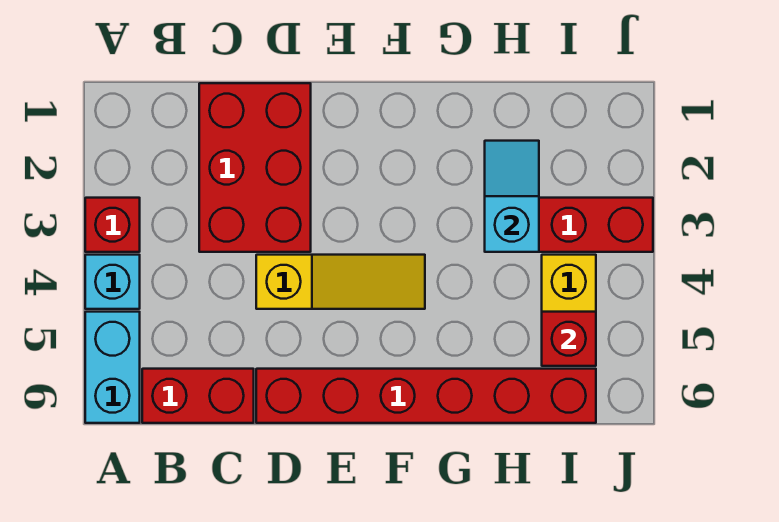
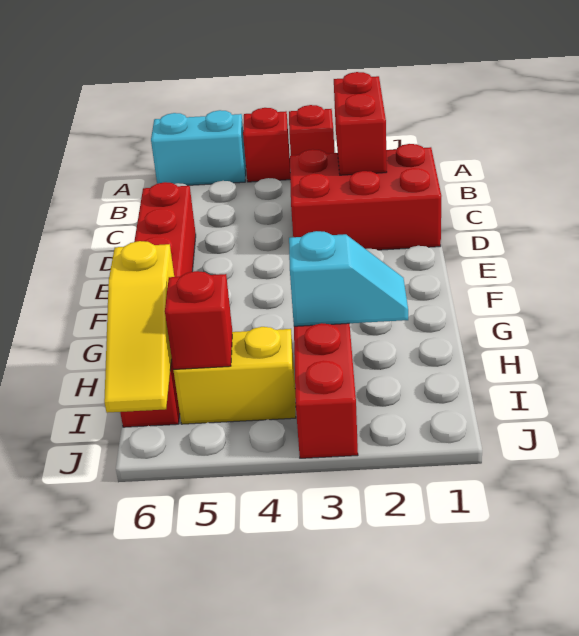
cyan 1x1 brick [85,255,140,309] -> red 1x1 brick [243,108,290,182]
red 1x2 brick [142,369,254,423] -> red 1x2 brick moved to [334,72,387,175]
yellow 1x3 slope [256,255,425,309] -> yellow 1x3 slope moved to [104,241,174,413]

